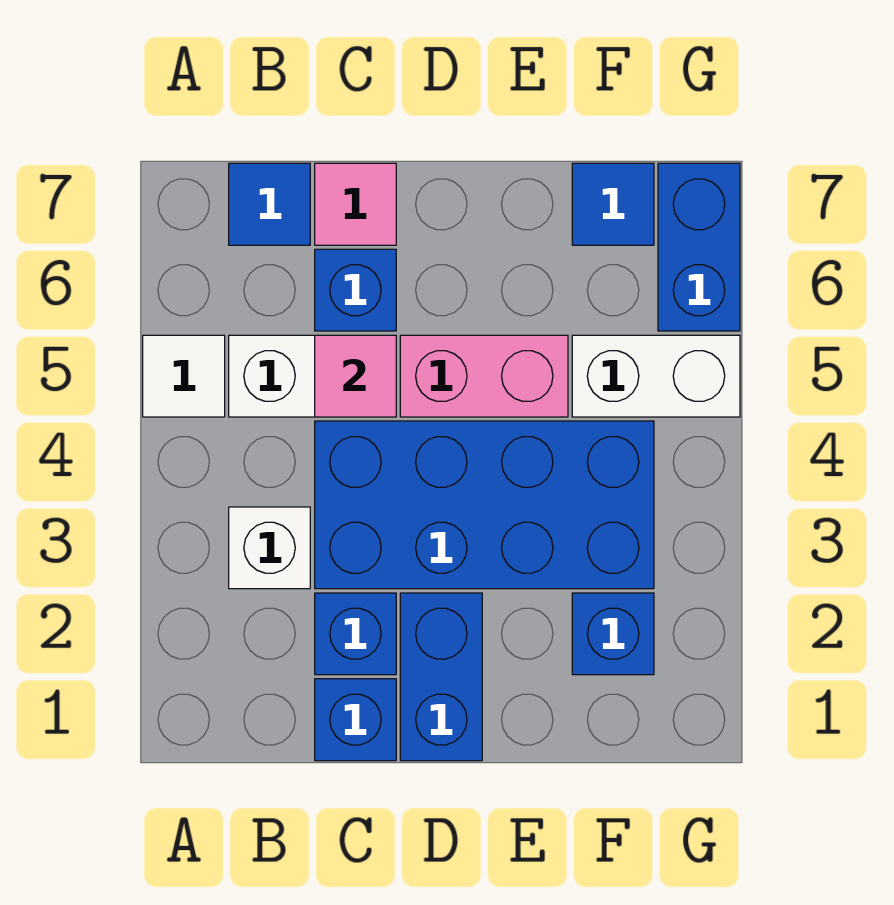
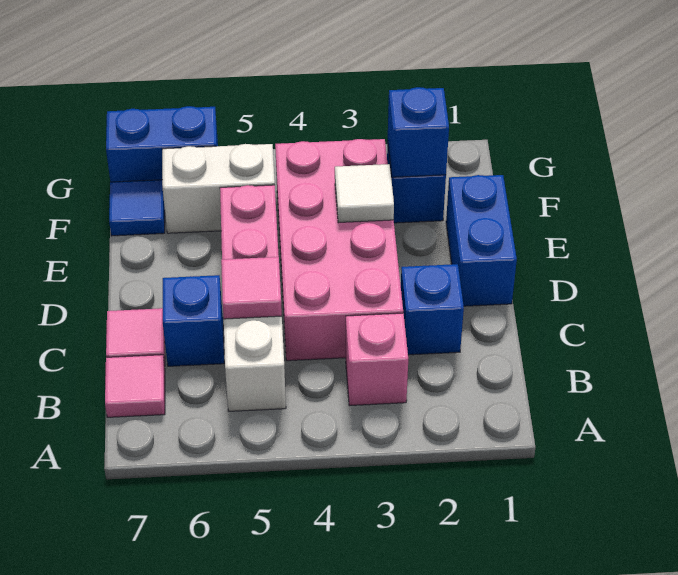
white 1x1 tile [143,335,225,417] -> white 1x1 tile moved to [335,164,394,223]
white 1x1 brick [229,507,310,589] -> pink 1x1 brick [346,313,408,406]
blue 1x1 tile [229,163,310,245] -> pink 1x1 tile [105,355,165,417]
blue 1x1 brick [315,679,396,761] -> blue 1x1 brick moved to [388,87,449,177]
blue 2x4 brick [315,421,654,589] -> pink 2x4 brick [275,139,403,361]
blue 1x2 brick [400,593,482,761] -> blue 1x2 brick turned to [446,175,517,306]
white 1x2 brick [572,335,740,417] -> white 1x2 brick turned to [162,144,275,233]

